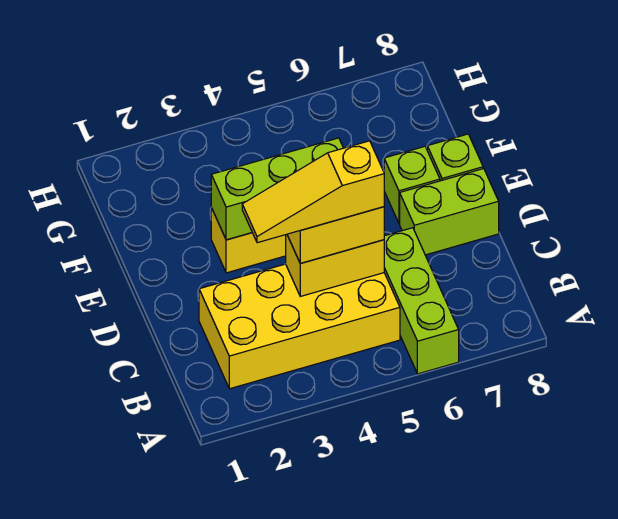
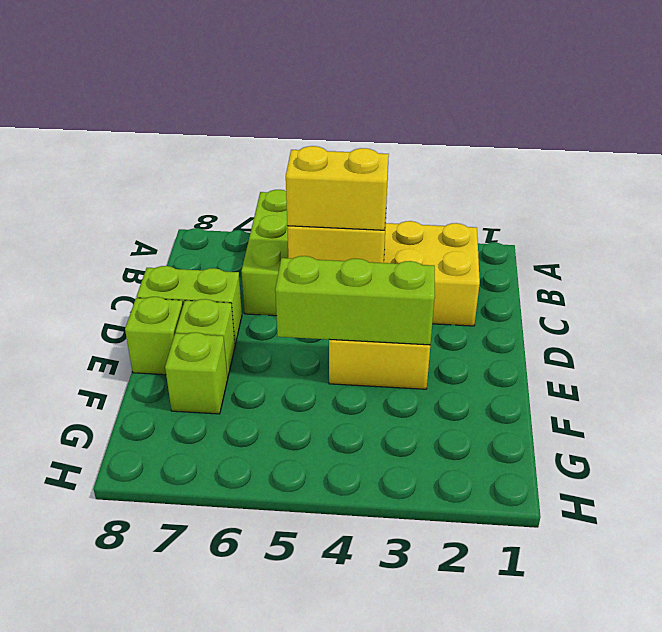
yellow 1x3 slope [242,141,384,243] -> none
none -> lime 1x1 brick [165,332,228,414]

